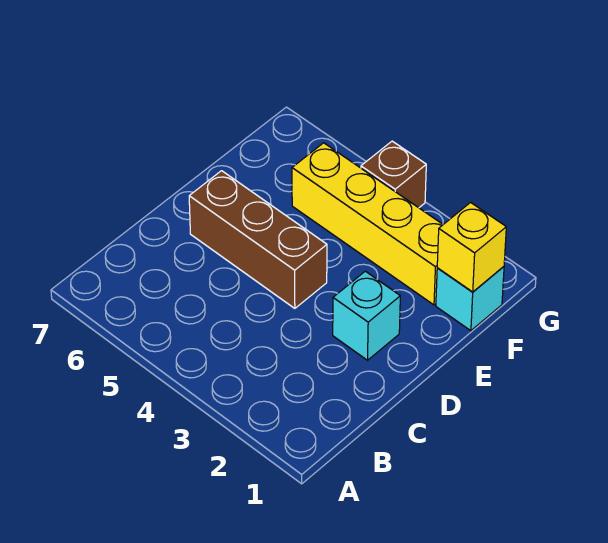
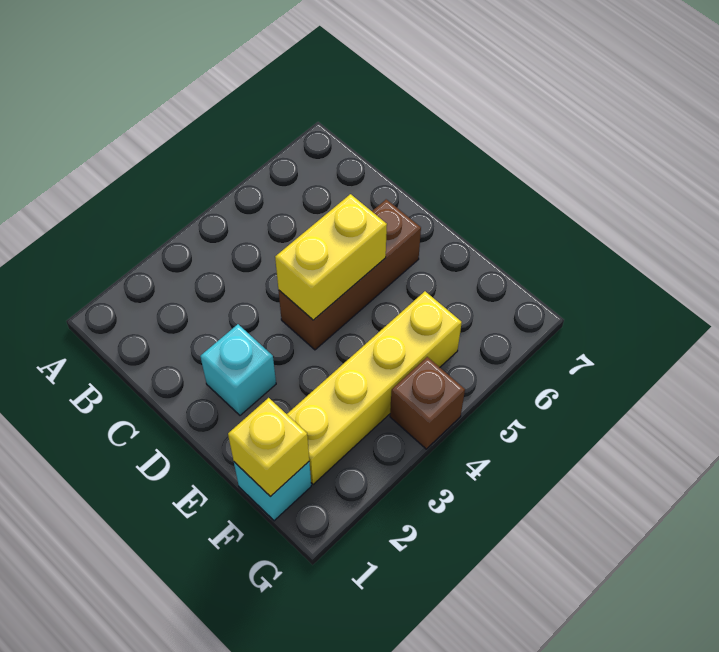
none -> yellow 1x2 brick [275,194,387,320]

